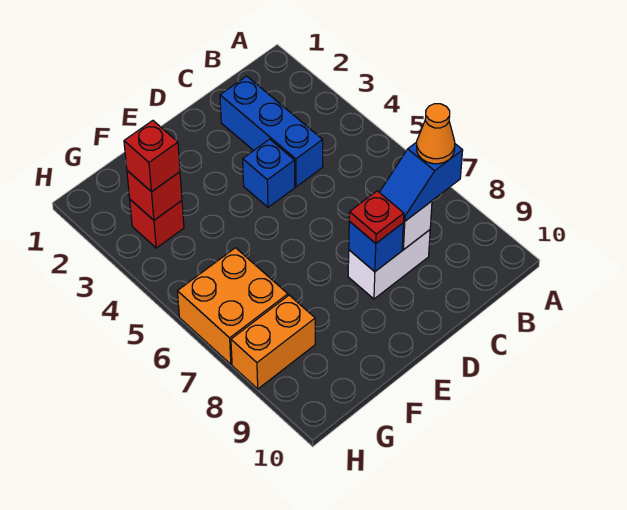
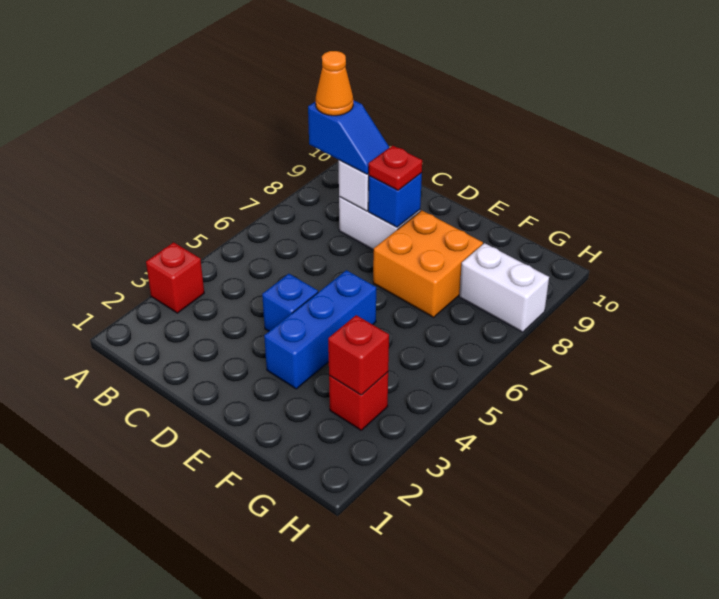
blue 1x3 brick [220,76,323,187] -> blue 1x3 brick moved to [264,270,376,389]
red 1x1 brick [124,121,180,192] -> red 1x1 brick moved to [146,242,204,313]
orange 2x2 brick [177,248,288,364] -> orange 2x2 brick moved to [373,211,483,317]
orange 1x2 brick [231,295,315,389] -> white 1x2 brick [459,243,549,332]

